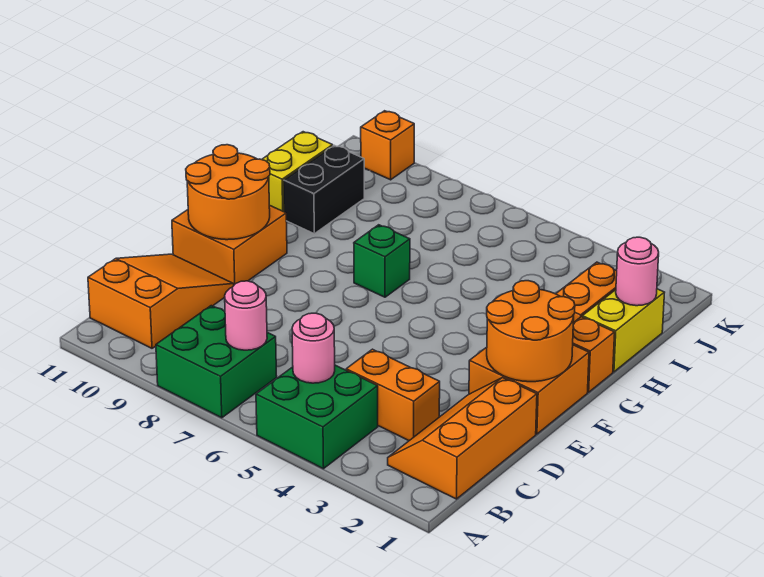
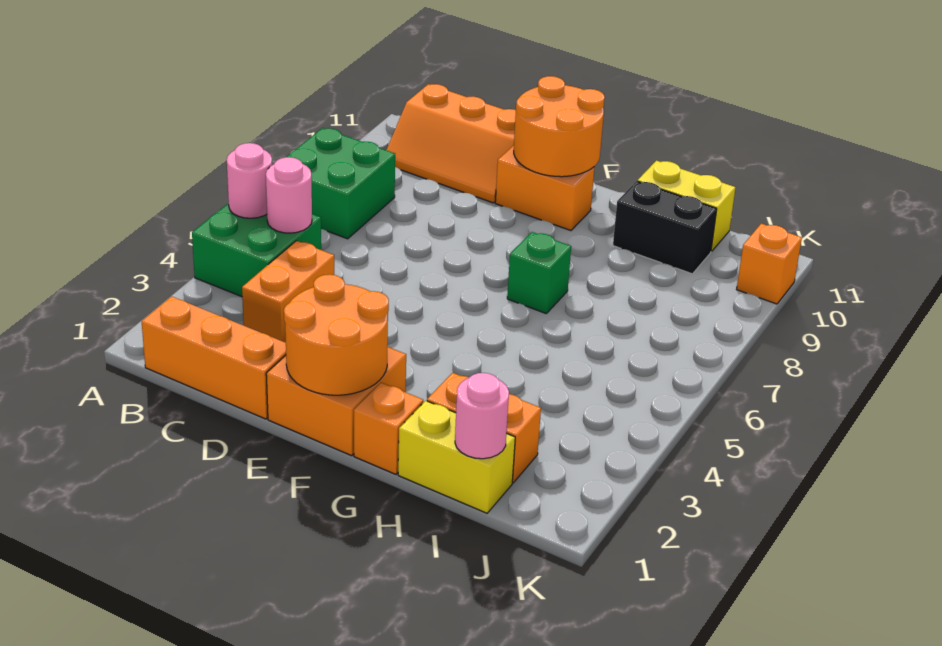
pink 1x1 round brick [225,281,267,350] -> pink 1x1 round brick moved to [227,143,272,218]
orange 2x3 slope [88,254,234,348] -> orange 2x3 slope turned to [387,84,516,203]
orange 2x2 brick [172,205,287,285] -> orange 1x2 brick [495,145,595,231]

